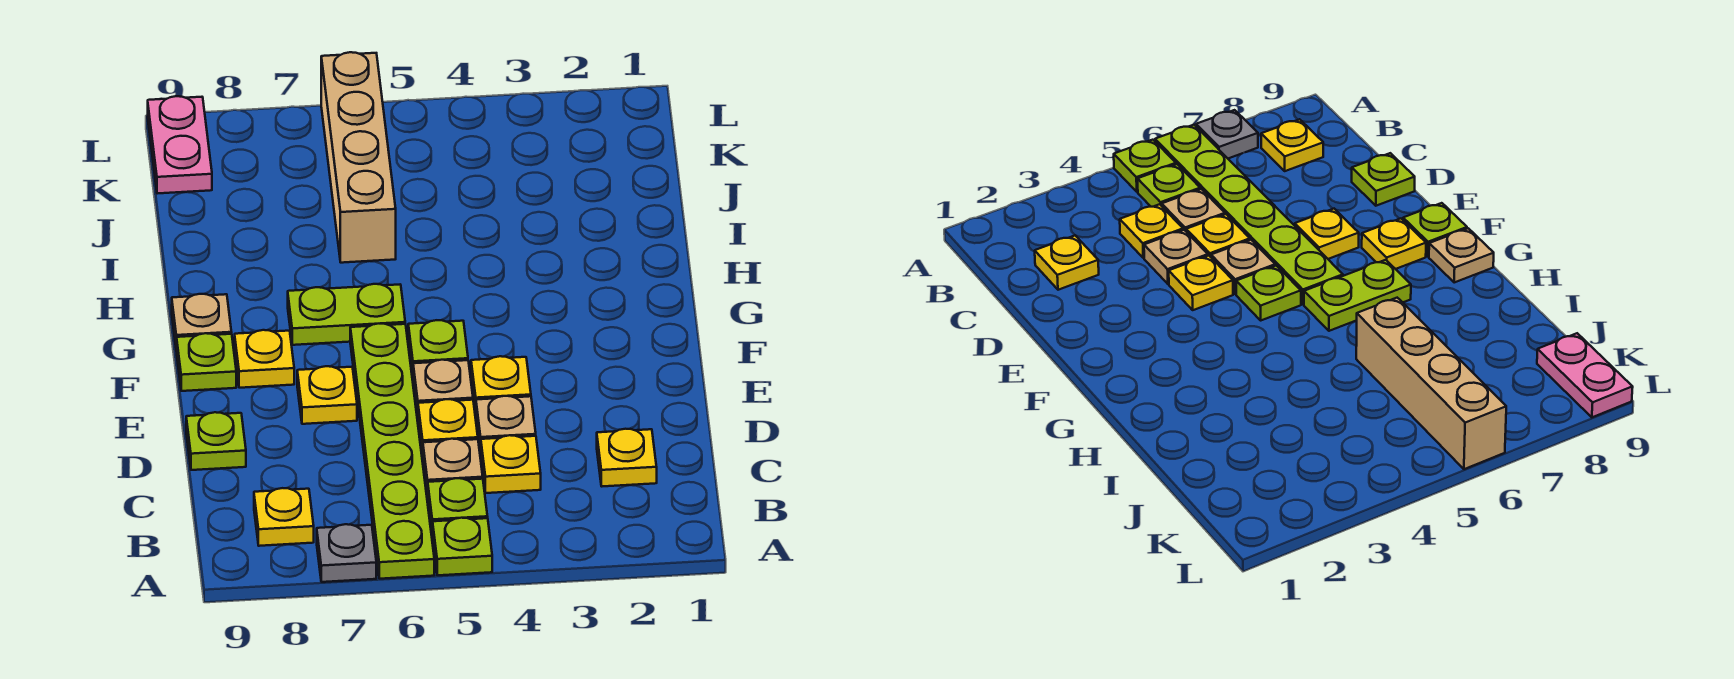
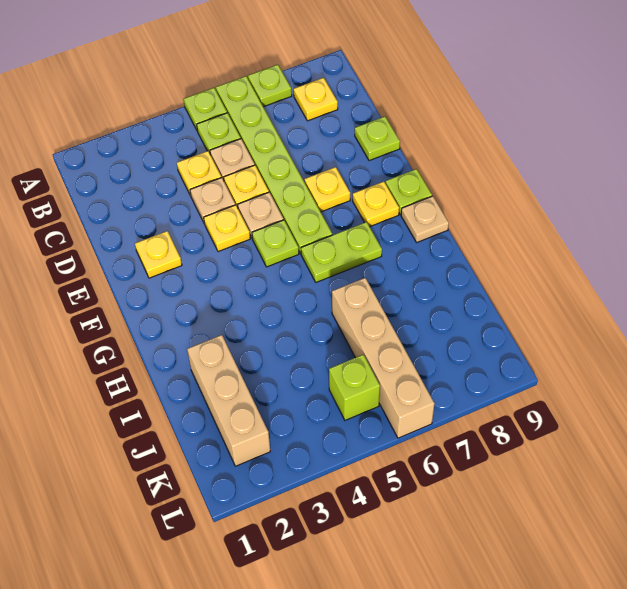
grey 1x1 plate [317,524,376,582] -> lime 1x1 plate [248,65,292,107]
yellow 1x1 plate [597,429,657,486] -> yellow 1x1 plate moved to [135,231,182,278]
none -> tan 1x3 brick [187,335,270,466]
none -> lime 1x1 brick [329,355,380,420]
pink 1x2 plate [148,96,212,194] -> none

